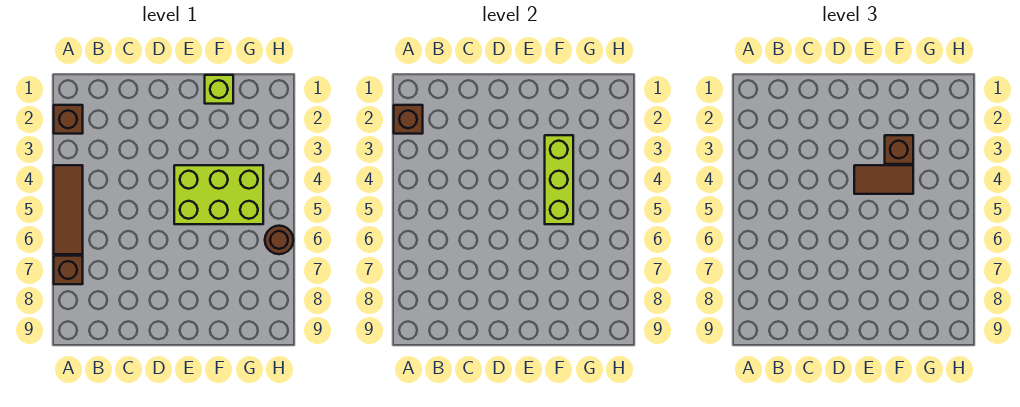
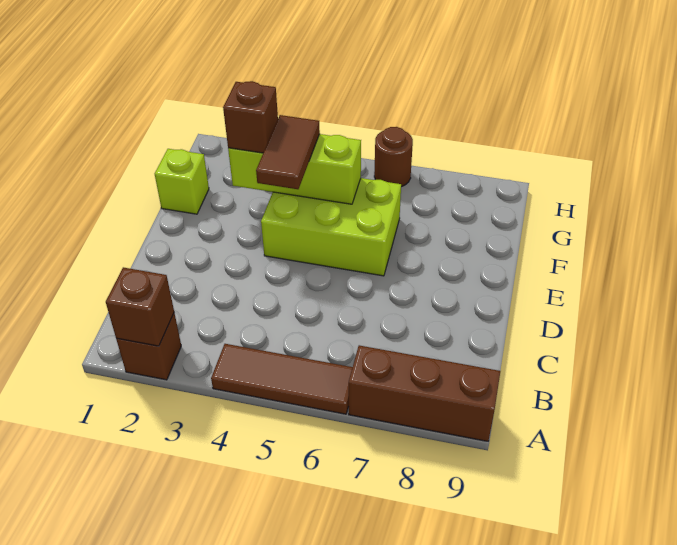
brown 1x1 brick [54,256,83,284] -> brown 1x3 brick [349,345,500,441]
lime 2x3 brick [174,165,263,224] -> lime 2x3 brick turned to [261,178,401,276]

